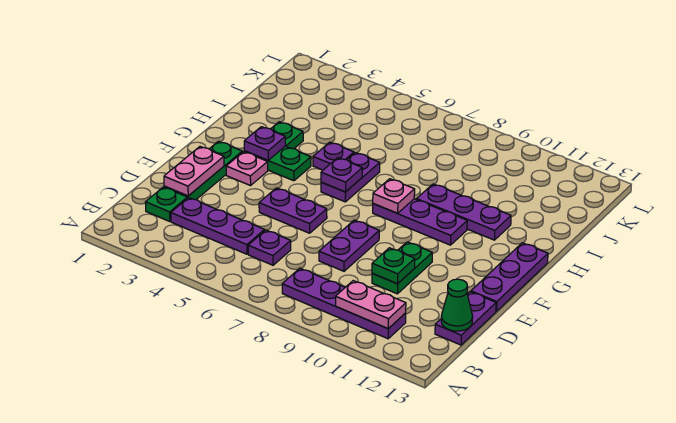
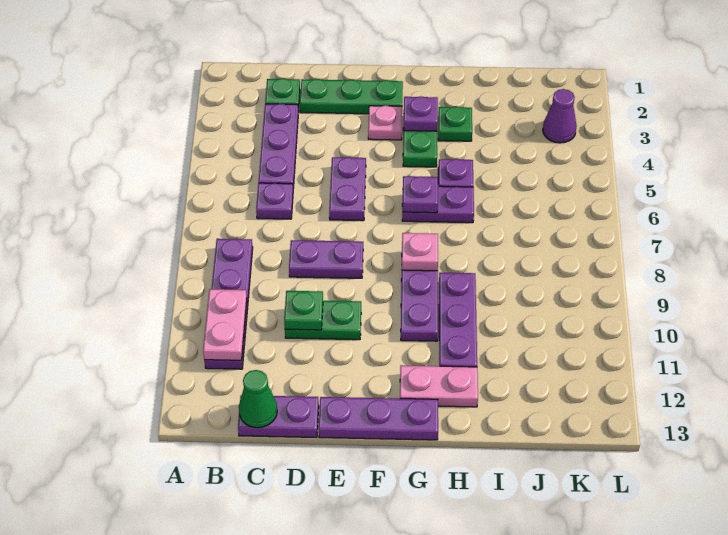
pink 1x2 plate [164,147,224,196] -> pink 1x2 plate moved to [400,365,478,407]
none -> purple 1x1 cone [543,89,577,143]

